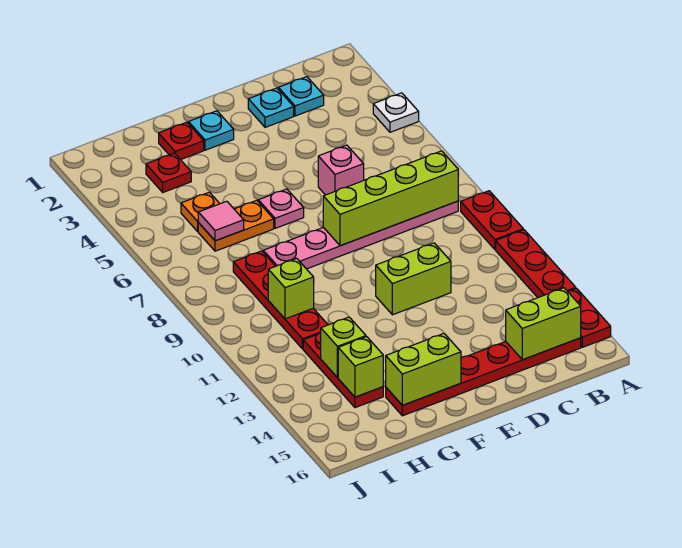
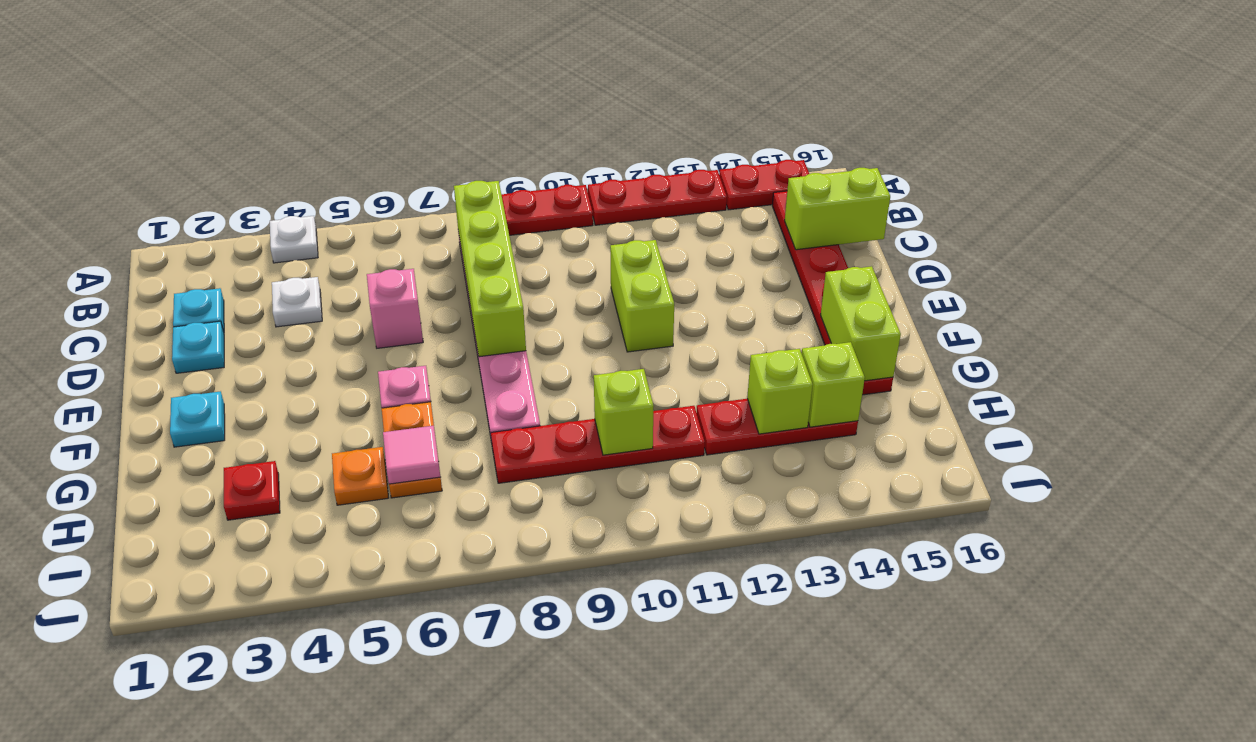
lime 1x2 brick [506,288,581,360] -> lime 1x2 brick turned to [785,168,890,250]
none -> white 1x1 plate [272,277,322,327]
red 1x1 plate [159,122,204,160] -> none

